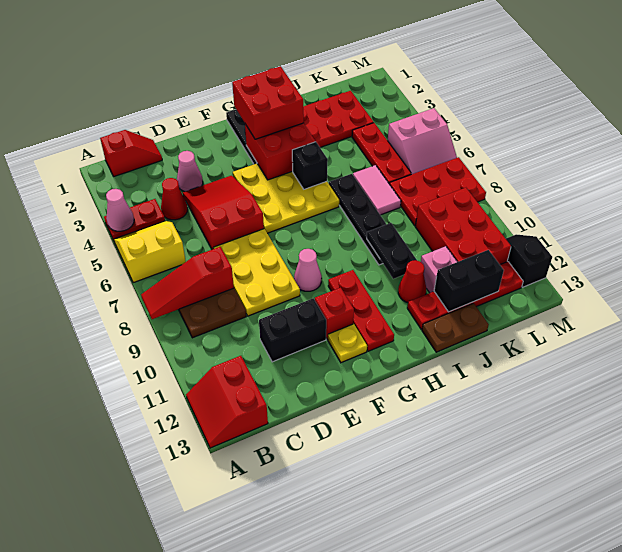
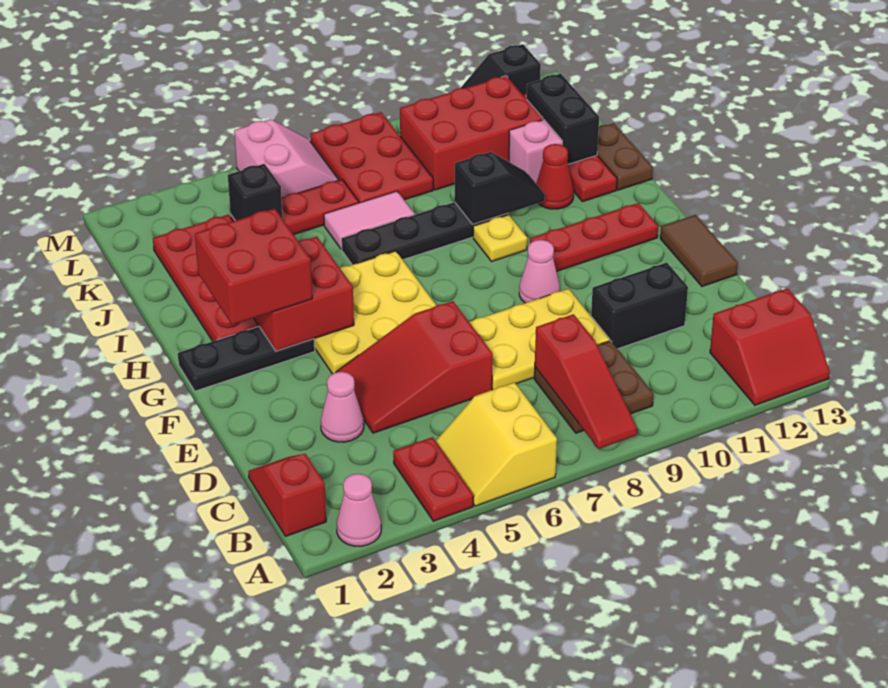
pink 1x1 cone [106,189,134,231] -> pink 1x1 cone moved to [337,474,381,546]
red 1x1 cone [161,178,188,220] -> none
black 1x2 brick [259,298,326,362] -> black 1x2 brick turned to [591,263,688,349]
none -> brown 1x2 tile [660,215,738,287]
red 1x1 brick [315,288,354,339] -> none
yellow 1x1 plate [328,324,367,363] -> yellow 1x1 plate moved to [473,215,527,262]
black 1x1 brick [292,142,328,189] -> black 1x1 brick moved to [228,164,283,221]
black 1x2 plate [367,223,417,279] -> black 1x2 slope [454,152,545,224]

